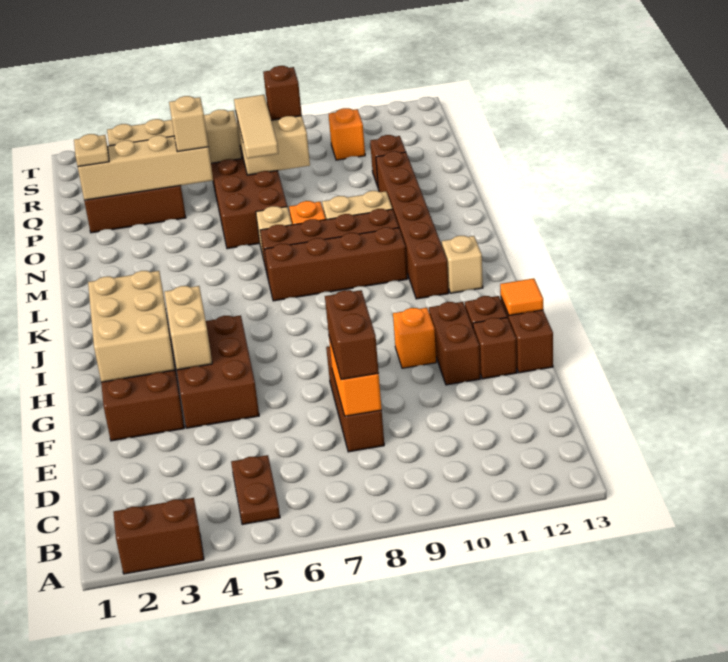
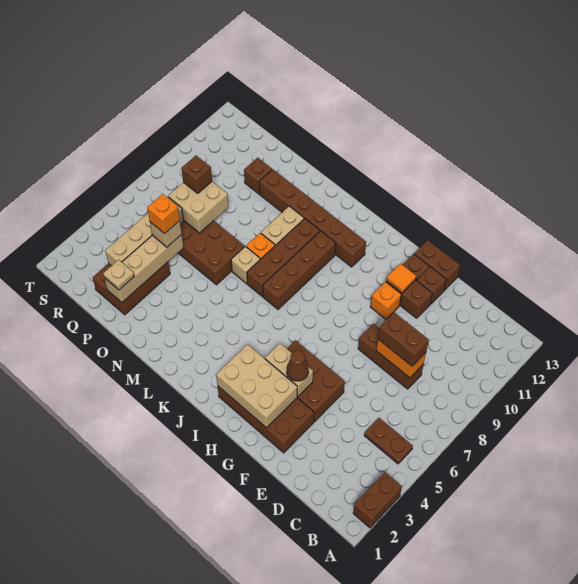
none -> brown 1x1 cone [287,351,309,381]
orange 1x1 tile [500,278,543,316] -> orange 1x1 tile moved to [386,264,416,293]
tan 1x1 brick [442,236,483,293] -> none
tan 1x3 tile [234,95,279,159] -> none
orange 1x1 brick [329,108,365,160] -> orange 1x1 brick moved to [147,194,180,234]

